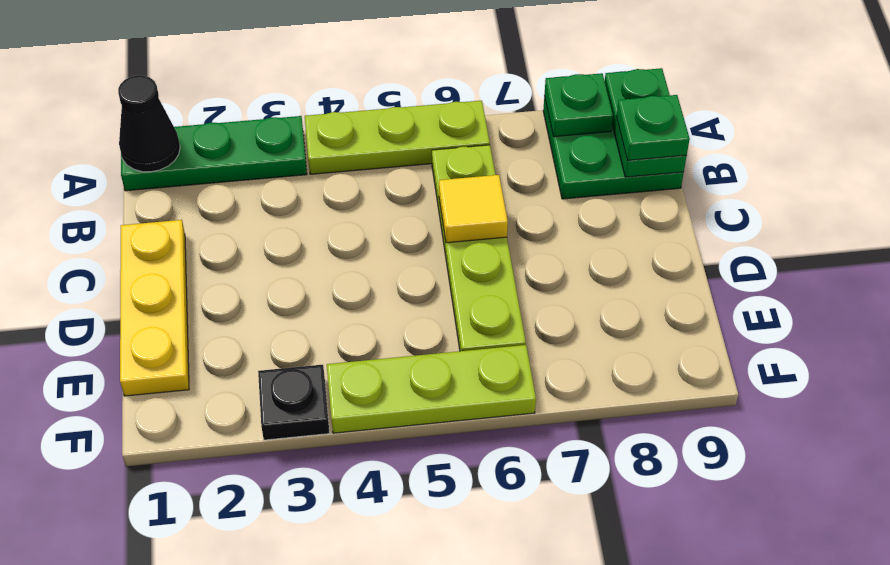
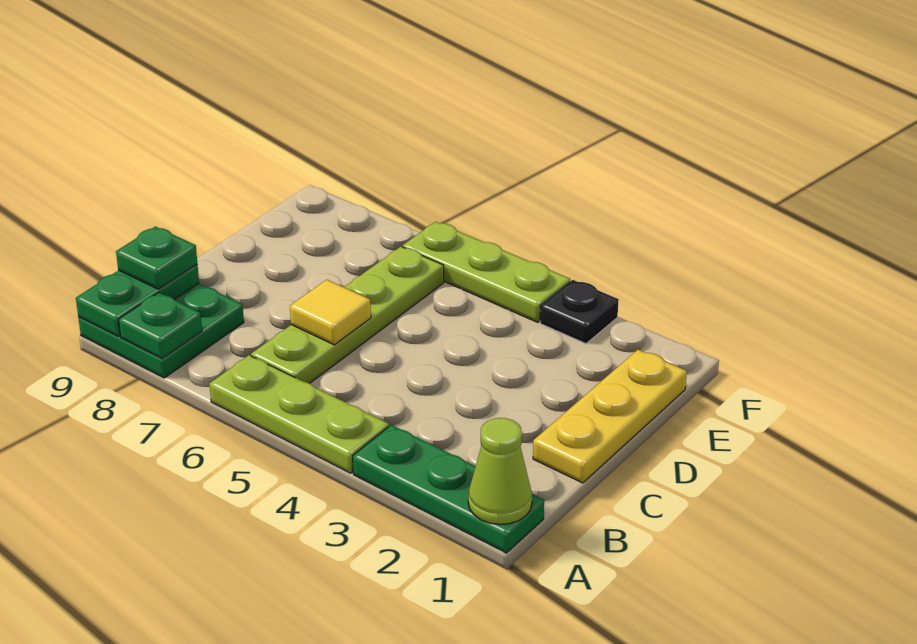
black 1x1 cone [118,75,180,172] -> lime 1x1 cone [468,418,532,524]

